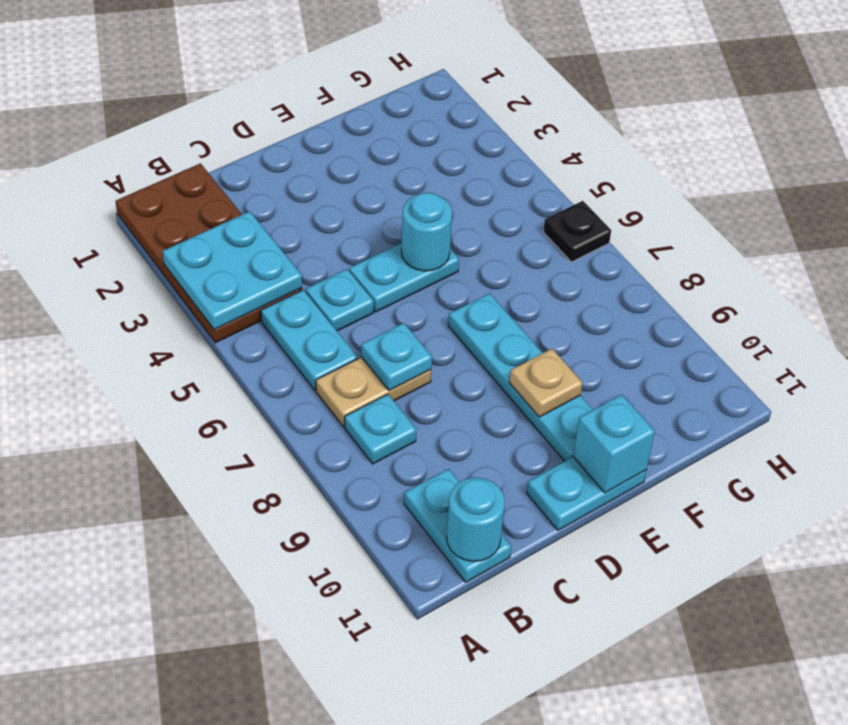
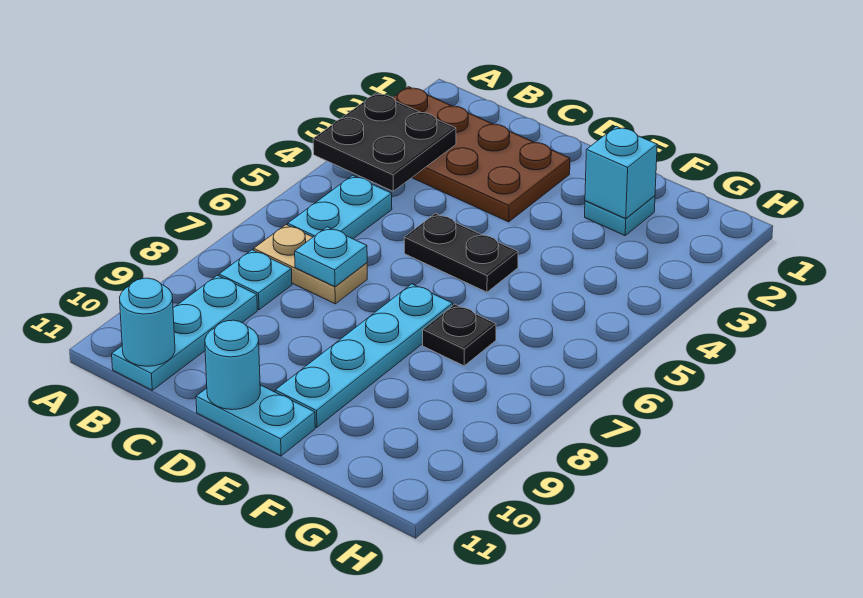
brown 2x4 plate [115,163,302,343] -> brown 2x4 plate turned to [393,87,570,222]
cyan 2x2 plate [163,211,302,330] -> black 2x2 plate [313,93,456,191]
cyan 1x2 plate [404,469,511,582] -> cyan 1x3 plate [112,275,257,390]
cyan 1x1 plate [306,269,374,331] -> cyan 1x1 plate moved to [585,196,655,236]
cyan 1x2 plate [349,243,459,312] -> black 1x2 plate [404,213,518,292]
cyan 1x1 round brick [401,193,452,271] -> cyan 1x1 round brick moved to [205,320,260,410]
tan 1x1 plate [509,349,582,417] -> none
cyan 1x1 brick [573,395,655,493] -> cyan 1x1 brick moved to [585,126,657,219]
black 1x1 plate [543,201,611,262] -> black 1x1 plate moved to [423,304,496,366]

